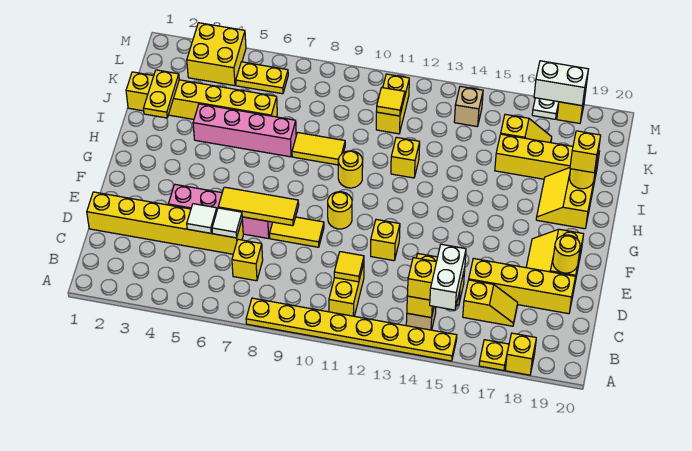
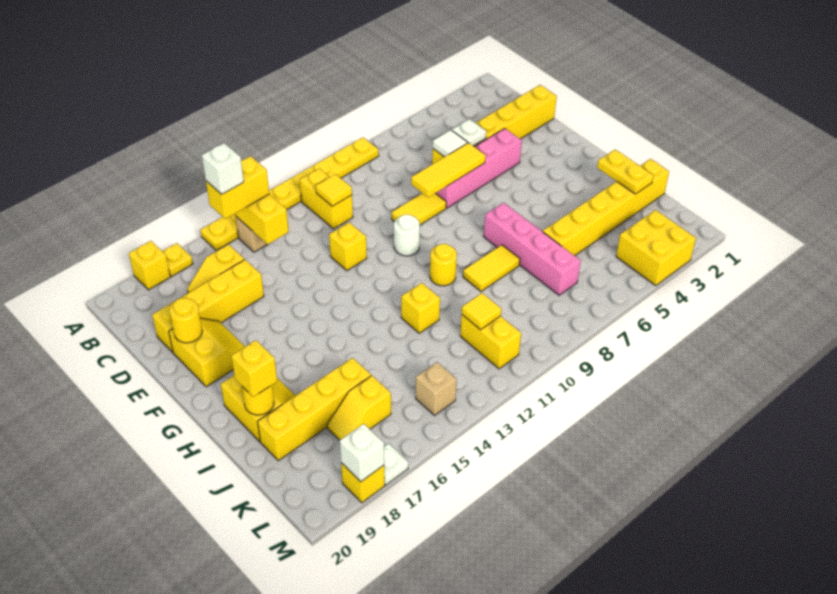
white 1x2 brick [430,244,466,310] -> white 1x1 brick [202,143,244,194]
yellow 1x1 brick [232,239,263,281] -> none
white 1x1 tile [187,204,217,233] -> white 1x1 plate [452,119,486,146]
yellow 1x1 round brick [328,192,352,229] -> white 1x1 round brick [394,215,420,256]
pink 1x4 brick [193,104,296,157] -> pink 1x4 brick turned to [484,203,581,295]
yellow 1x2 plate [236,62,288,94] -> none
white 1x2 brick [534,61,588,106] -> white 1x1 brick [340,424,384,482]

